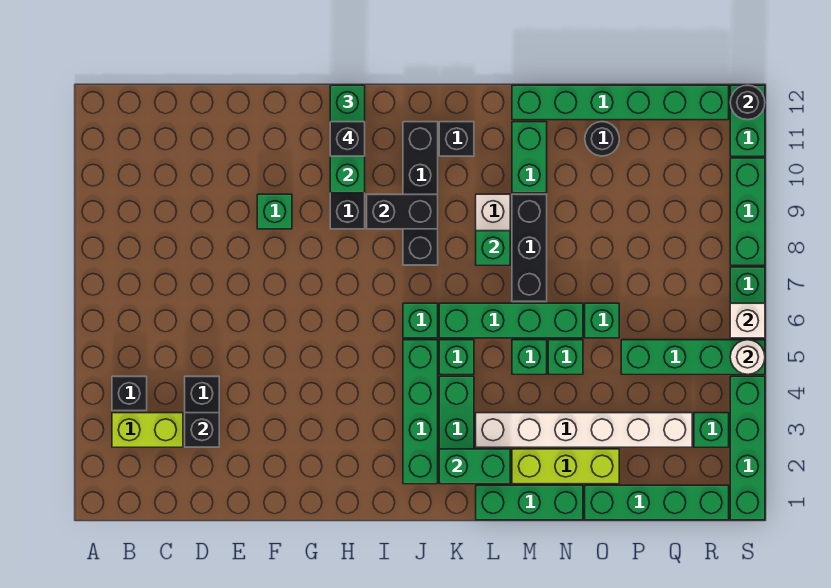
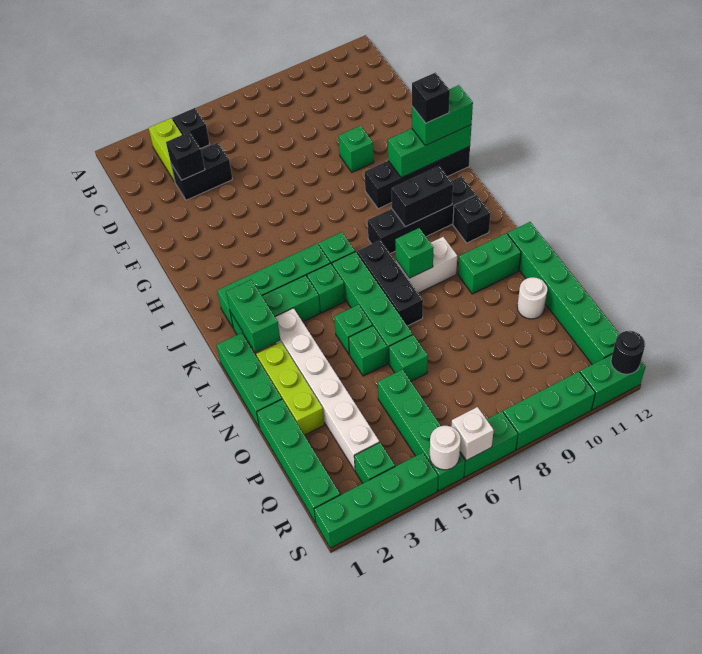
black 1x2 brick [367,194,438,229] -> black 1x2 brick turned to [392,166,453,227]
black 1x3 brick [512,194,547,302] -> black 1x3 brick turned to [357,240,423,326]
black 1x1 round brick [585,122,619,156] -> white 1x1 round brick [517,277,547,319]

